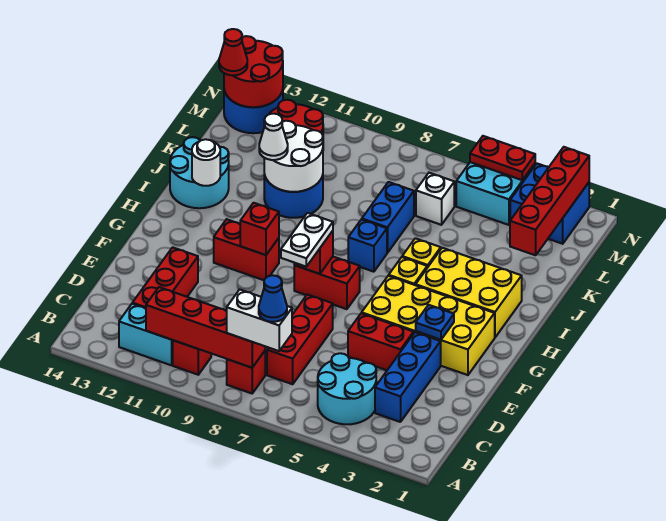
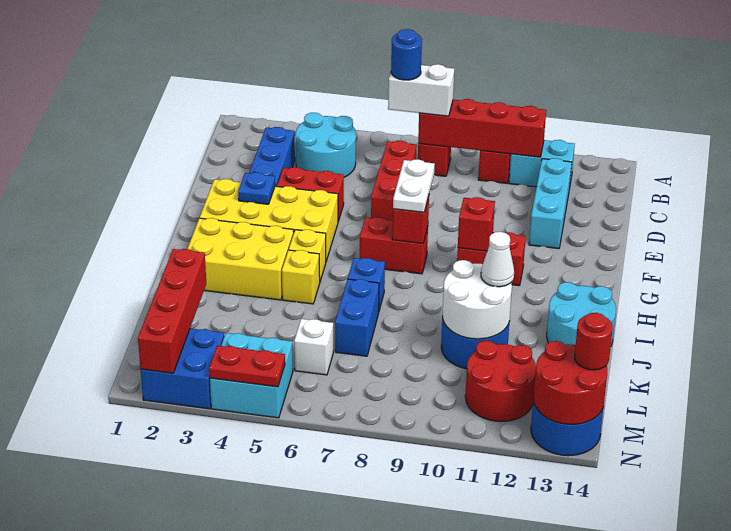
blue 1x1 cone [259,275,287,322] -> blue 1x1 round brick [391,29,422,80]
red 1x3 brick [132,247,198,308] -> cyan 1x3 brick [529,158,572,249]
white 1x1 round brick [192,139,220,186] -> none
red 1x1 cone [219,29,247,75] -> red 1x1 round brick [575,313,613,370]

